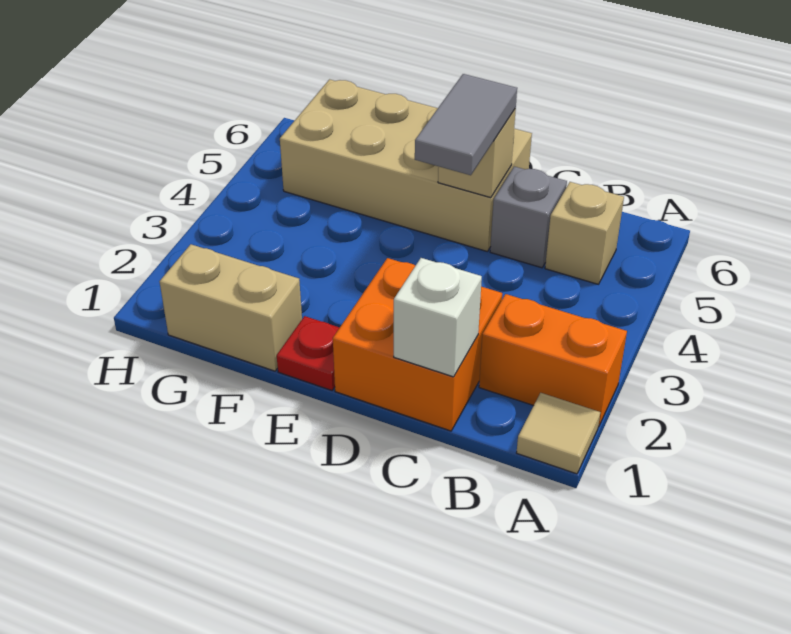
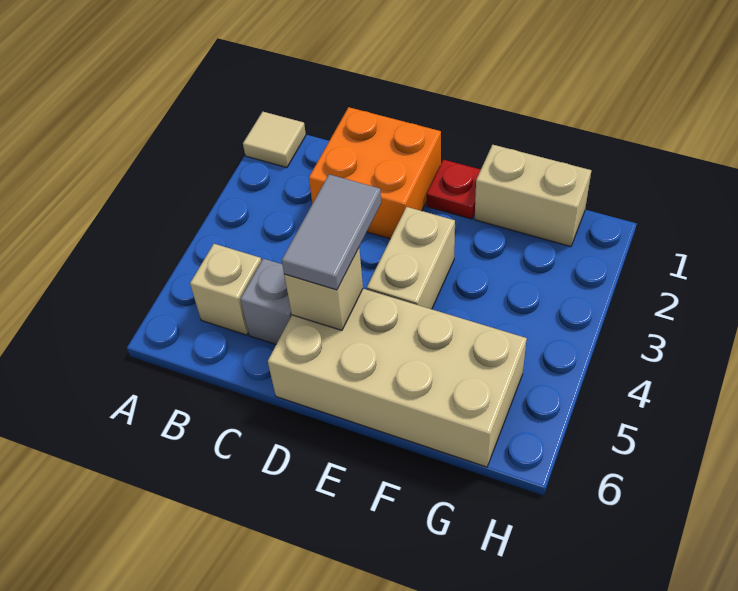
orange 1x2 brick [479,294,627,427] -> none
white 1x1 brick [394,258,482,377] -> none
none -> tan 1x2 brick [367,207,455,309]

